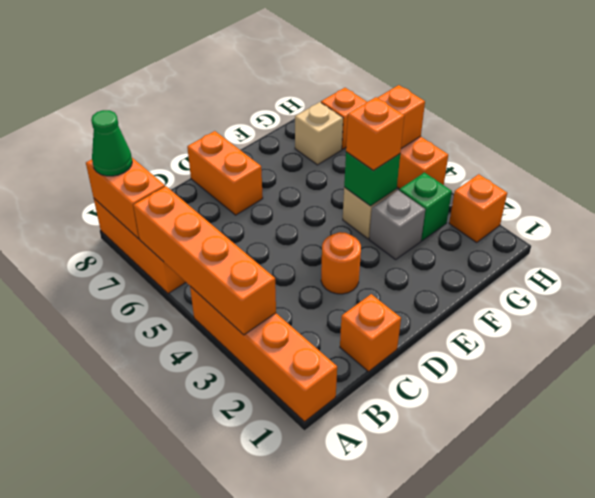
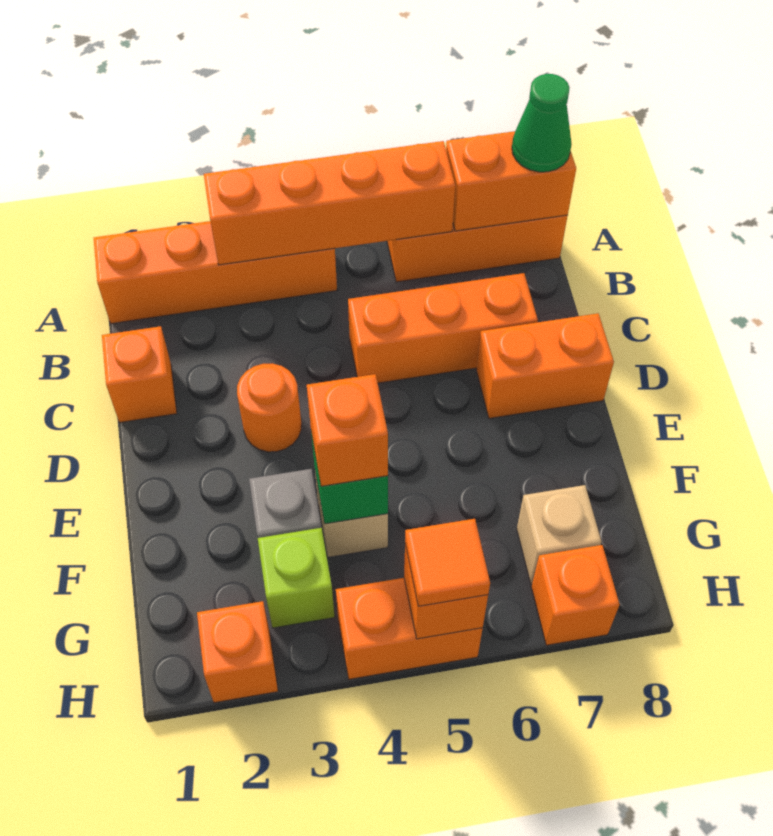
none -> orange 1x3 brick [348,273,538,383]
green 1x1 brick [399,172,452,241] -> lime 1x1 brick [258,528,335,628]
none -> orange 1x1 tile [405,519,490,606]

